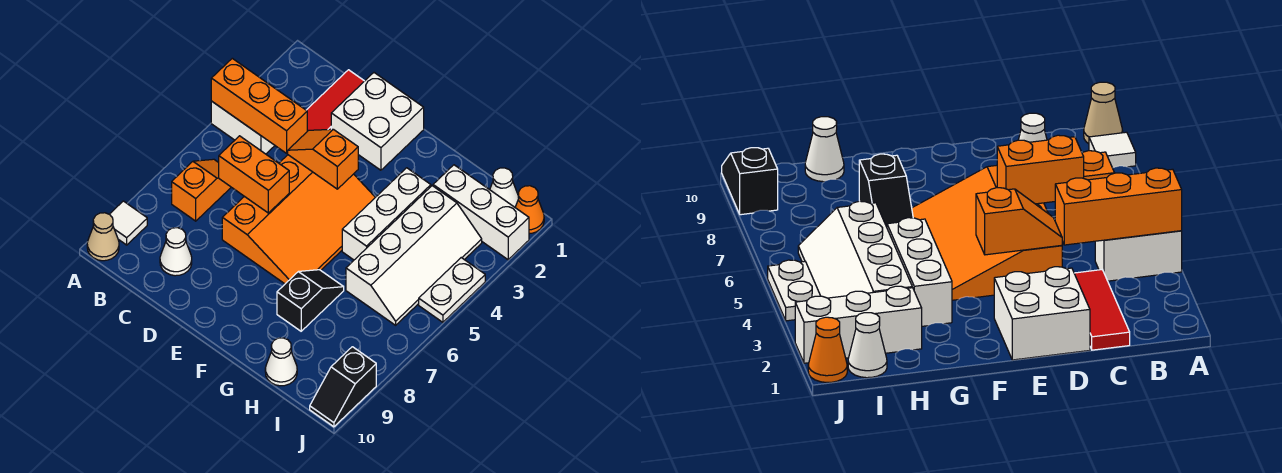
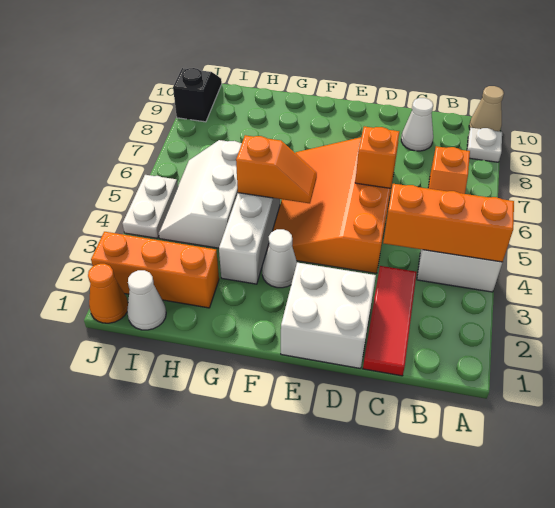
white 1x1 tile [109,201,147,245] -> white 1x1 plate [467,128,502,162]
orange 1x2 brick [219,136,289,213] -> orange 1x1 brick [355,127,399,188]
orange 1x2 slope [288,129,358,189] -> orange 1x2 slope moved to [236,135,317,203]
black 1x2 slope [277,270,344,331] -> none
white 1x3 brick [433,165,529,260] -> orange 1x3 brick [91,232,219,308]
white 2x4 slope [346,186,482,325] -> white 2x3 slope [159,140,242,248]
white 1x1 cone [265,338,297,386] -> white 1x1 cone moved to [262,229,297,288]

